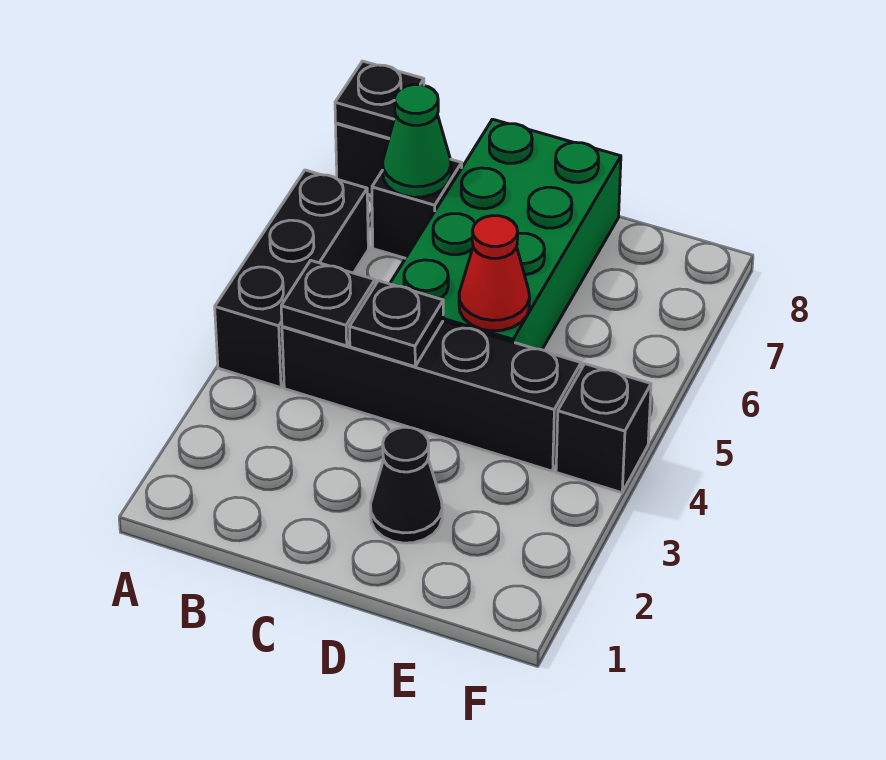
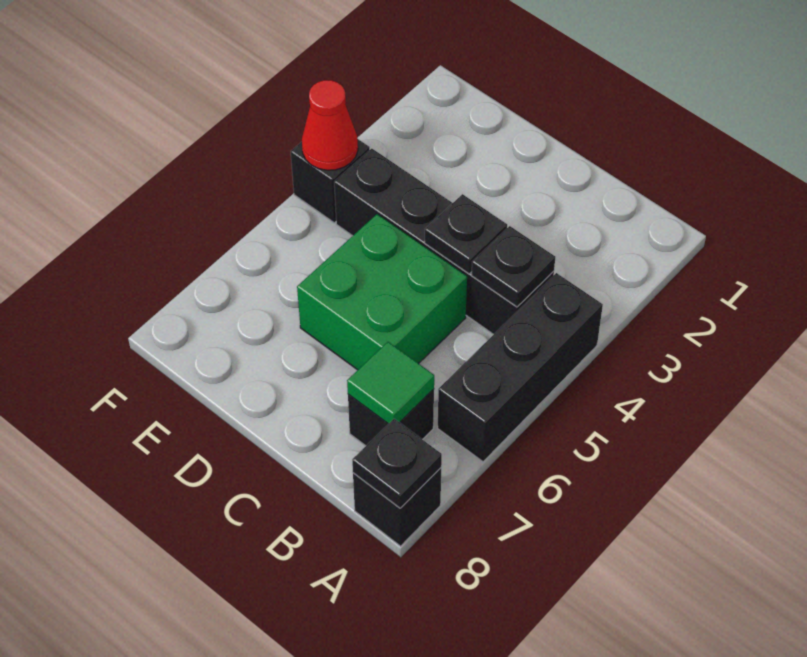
green 1x1 cone [383,85,451,197] -> green 1x1 tile [347,342,434,424]
green 2x4 brick [390,119,621,350] -> green 2x2 brick [297,214,467,370]
black 1x1 cone [371,427,442,543] -> none
red 1x1 cone [459,216,530,331] -> red 1x1 cone moved to [302,80,358,170]

